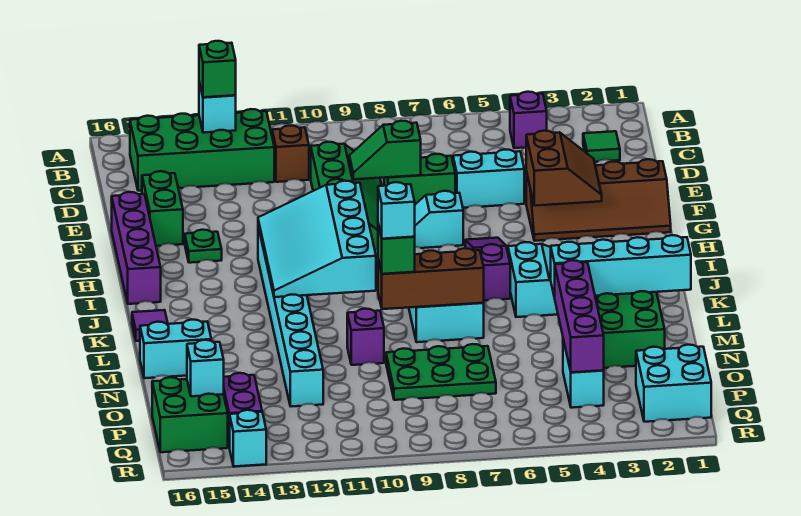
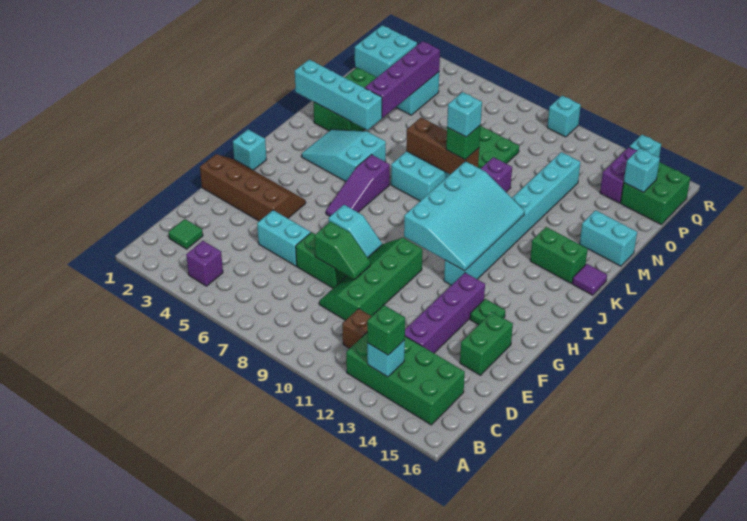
brown 2x2 slope [526,131,602,206] -> none
purple 1x4 brick [112,192,161,304] -> purple 1x4 brick moved to [405,273,485,353]
none -> cyan 1x1 brick [233,129,266,170]
none -> green 1x2 brick [530,227,588,283]
none -> cyan 1x1 brick [547,96,581,137]

